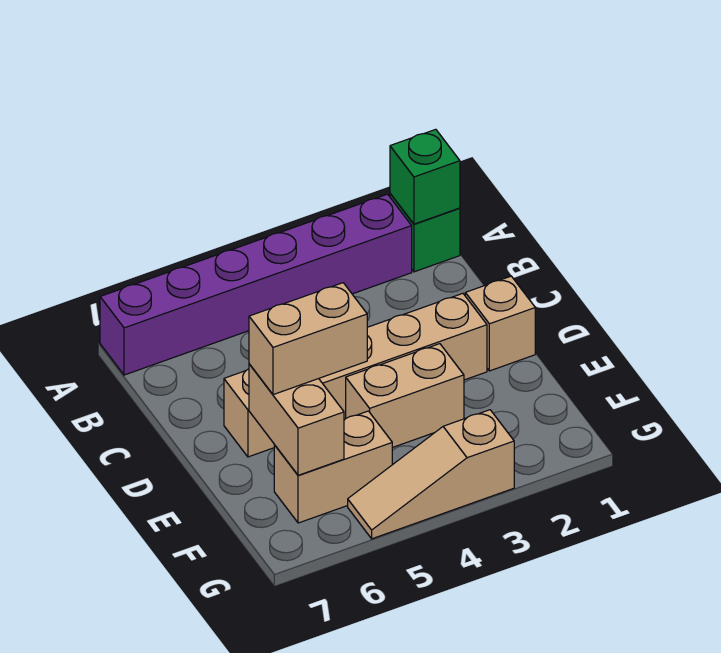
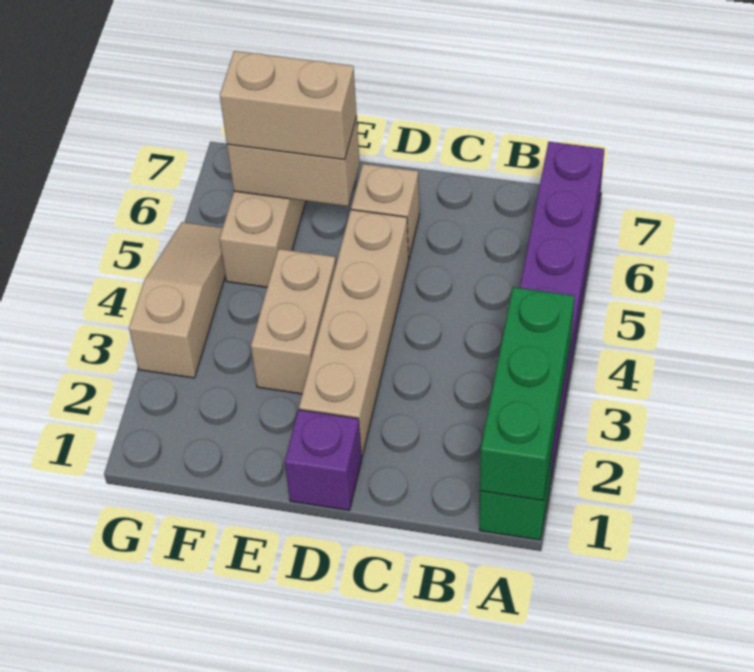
green 1x1 brick [390,129,460,224] -> green 1x3 brick [480,287,574,500]
tan 1x1 brick [465,276,535,371] -> purple 1x1 brick [285,410,362,510]
tan 1x2 brick [249,283,367,395] -> tan 1x2 brick turned to [220,51,357,160]

